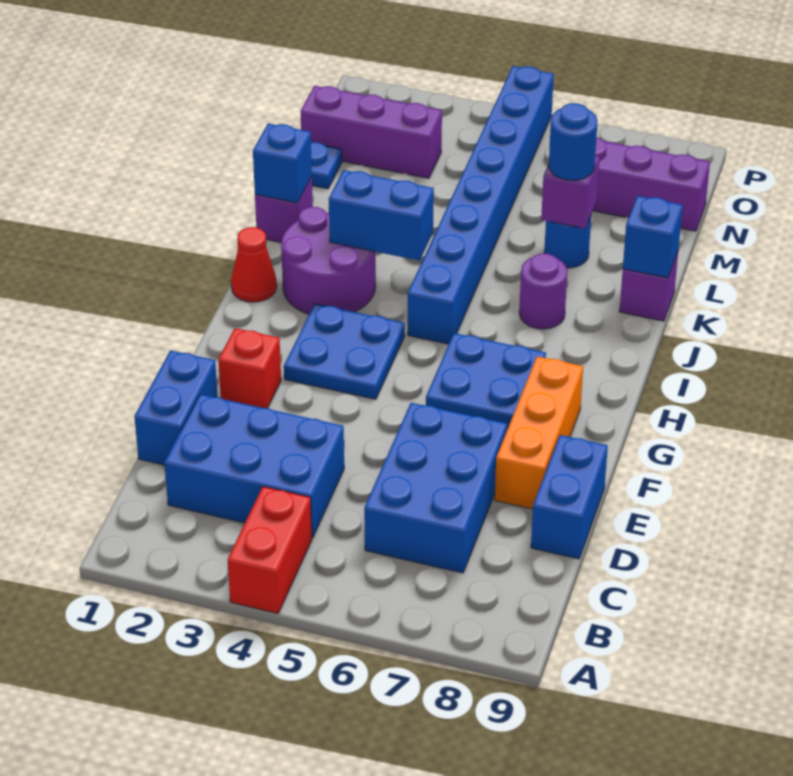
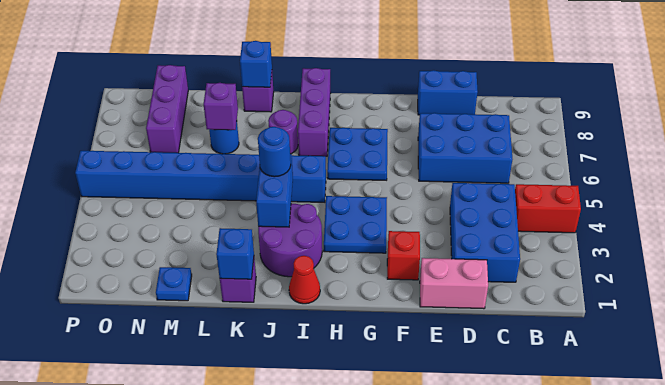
blue 1x2 brick [134,350,218,465] -> pink 1x2 brick [420,258,488,309]
orange 1x3 brick [495,356,583,509] -> none
blue 1x1 round brick [549,103,598,180] -> blue 1x1 round brick moved to [258,127,291,177]
purple 1x3 brick [301,86,442,178] -> purple 1x3 brick moved to [298,68,331,156]

